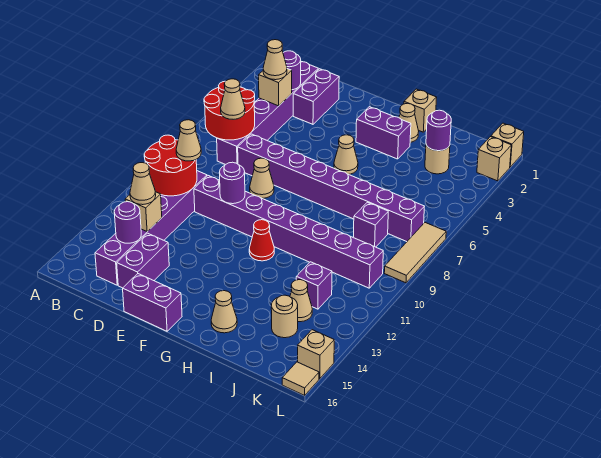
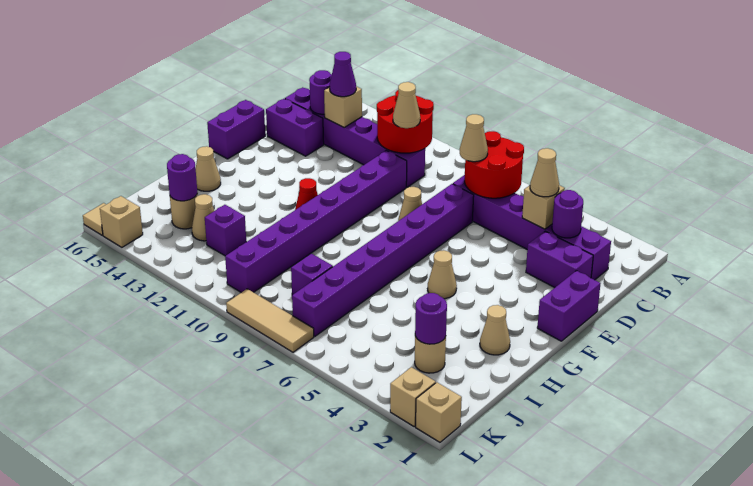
tan 1x1 cone [130,163,156,205] -> purple 1x1 cone [330,52,356,97]
purple 1x1 round brick [219,162,245,204] -> purple 1x1 round brick moved to [167,154,197,201]
purple 1x2 brick [356,107,411,159] -> purple 1x2 brick moved to [537,271,601,341]
tan 1x1 brick [404,89,437,132] -> none

